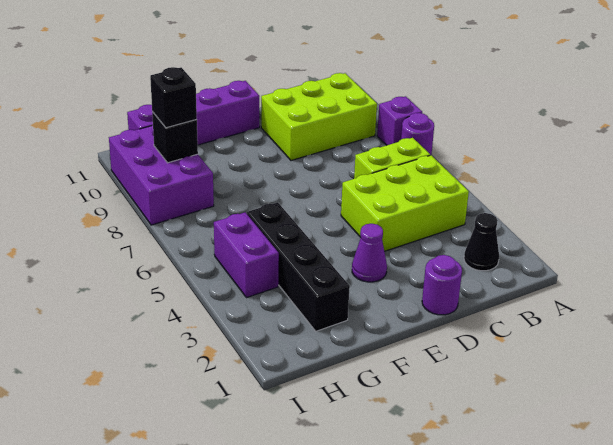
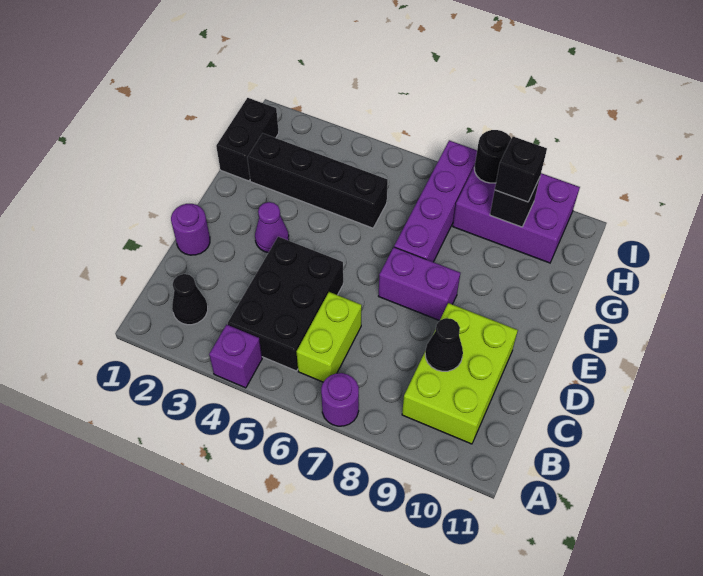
purple 1x1 brick [377,96,422,145] -> purple 1x1 brick moved to [209,325,262,388]
lime 2x3 brick [341,155,469,251] -> black 2x3 brick [228,237,343,371]
none -> black 1x1 cone [425,318,463,371]
purple 1x4 brick [127,81,259,145] -> purple 1x4 brick moved to [394,140,477,262]
none -> black 1x2 brick [216,98,279,181]
purple 1x2 brick [214,212,279,298] -> purple 1x2 brick moved to [379,247,460,321]
none -> black 1x1 round brick [474,130,511,183]

